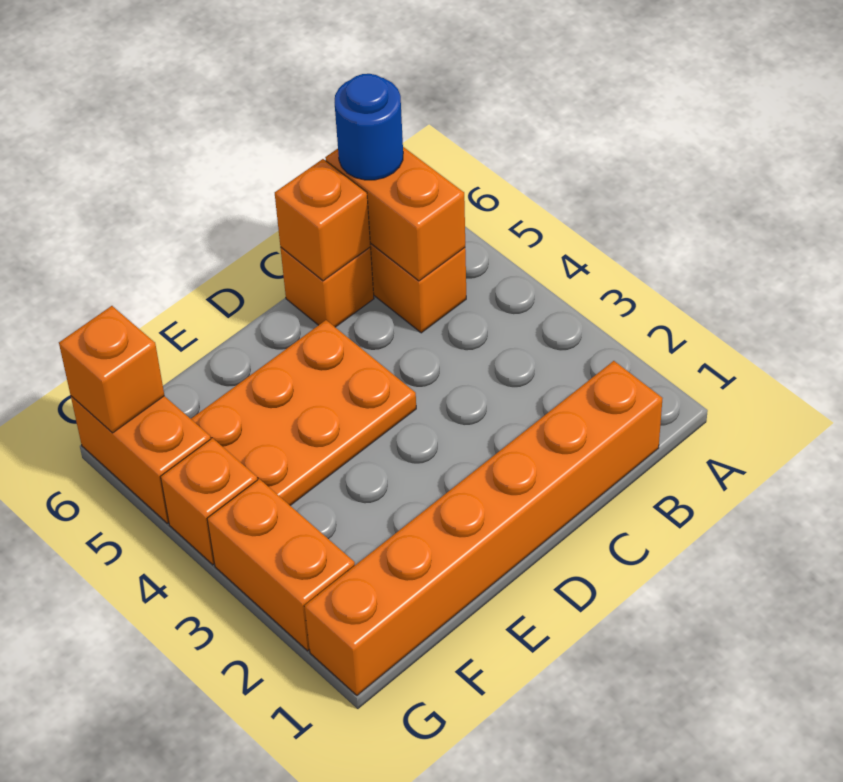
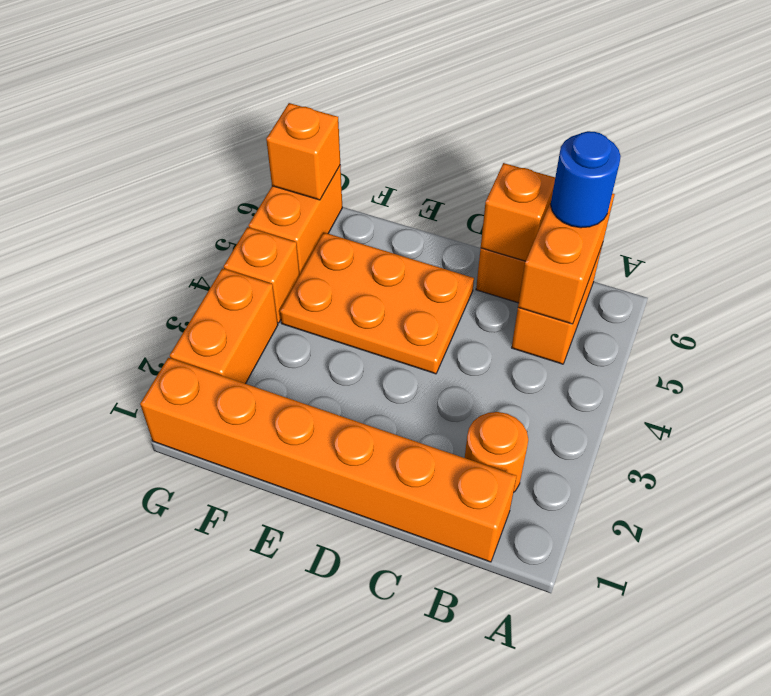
none -> orange 1x1 round brick [465,412,528,492]

